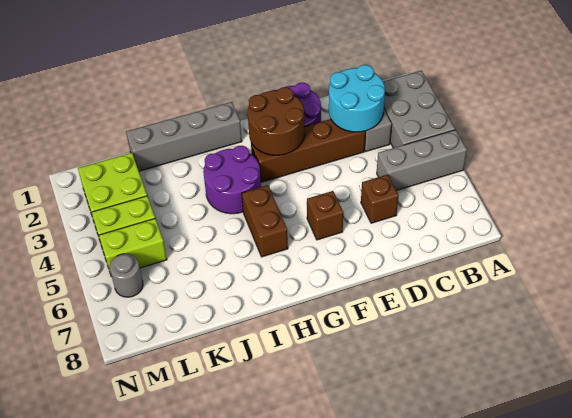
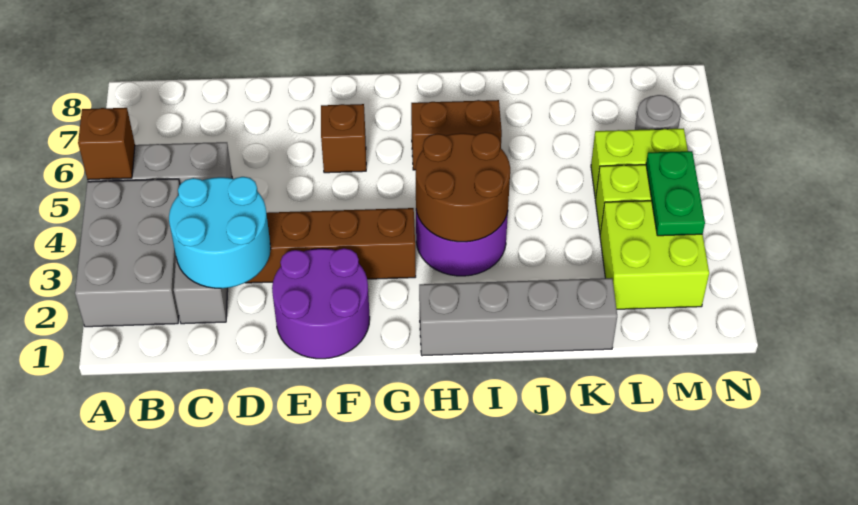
brown 1x1 brick [361,175,398,223] -> brown 1x1 brick moved to [78,108,135,180]
brown 2x2 round brick [248,87,304,155] -> brown 2x2 round brick moved to [416,132,510,242]
brown 1x2 brick [242,185,288,257] -> brown 1x2 brick turned to [411,100,502,170]
none -> green 1x2 plate [646,151,705,236]

